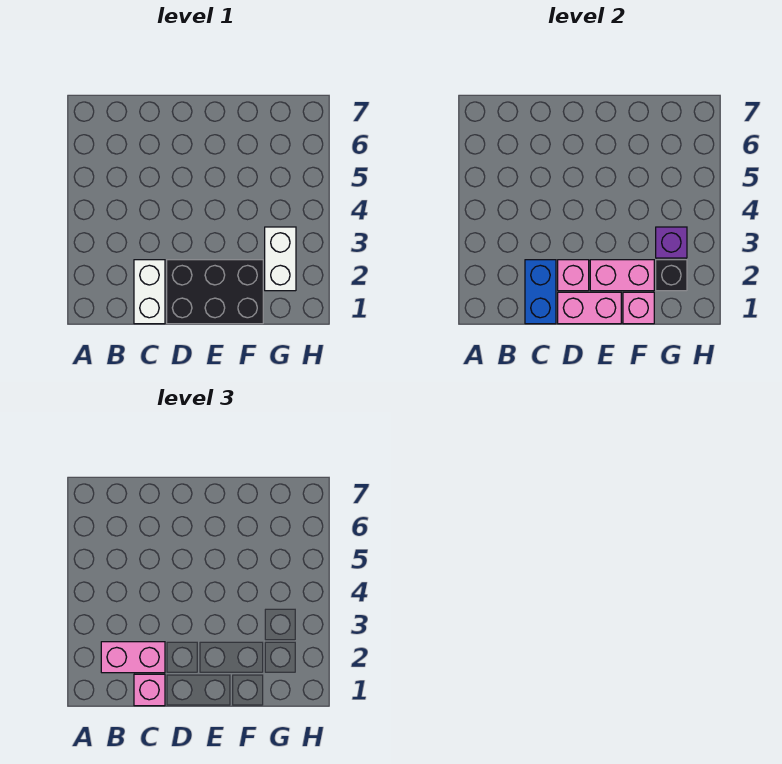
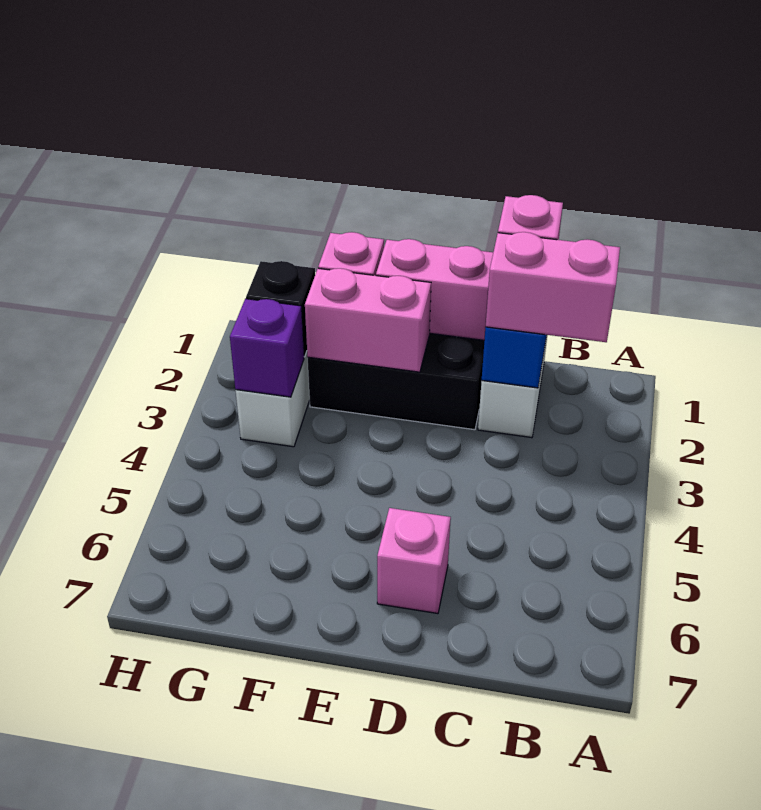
pink 1x1 brick [558,260,589,291] -> pink 1x1 brick moved to [377,508,451,614]

